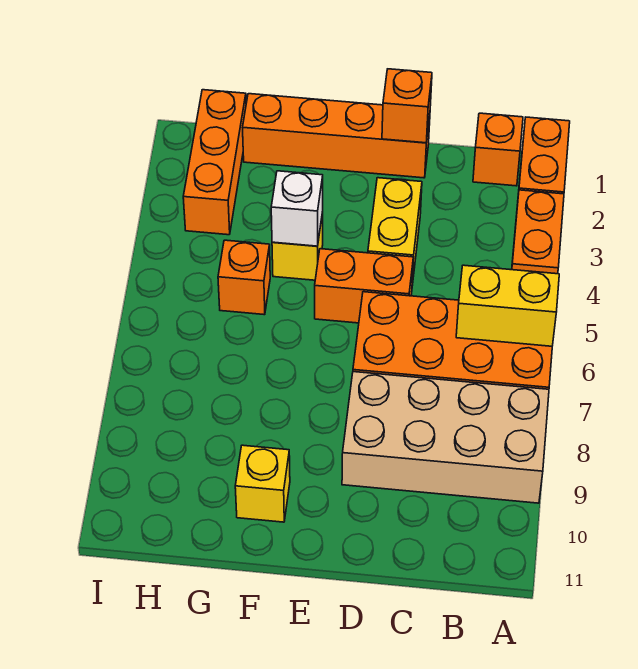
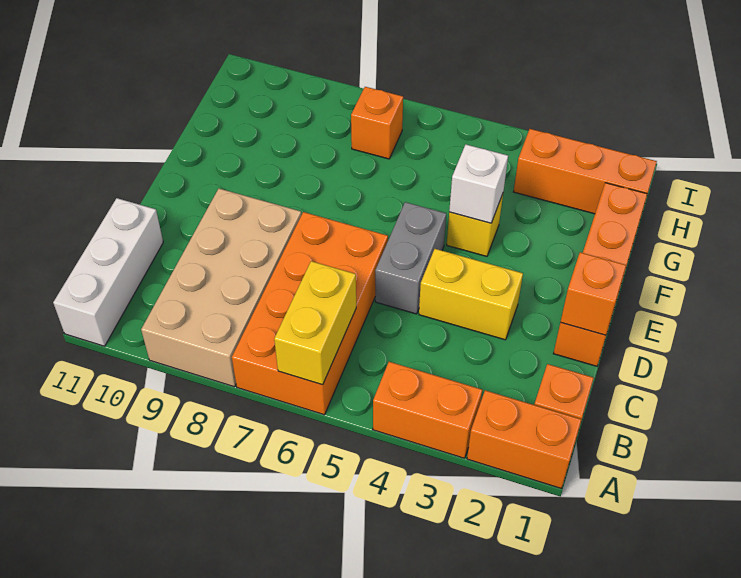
none -> white 1x3 brick [53,198,163,346]
orange 1x2 brick [315,249,413,323] -> grey 1x2 brick [375,202,446,314]
yellow 1x1 brick [235,445,290,522] -> none
orange 1x1 brick [218,240,270,315] -> orange 1x1 brick moved to [351,87,403,159]

